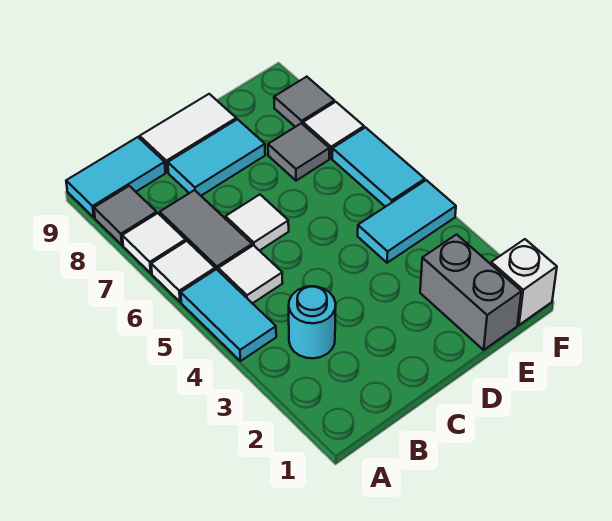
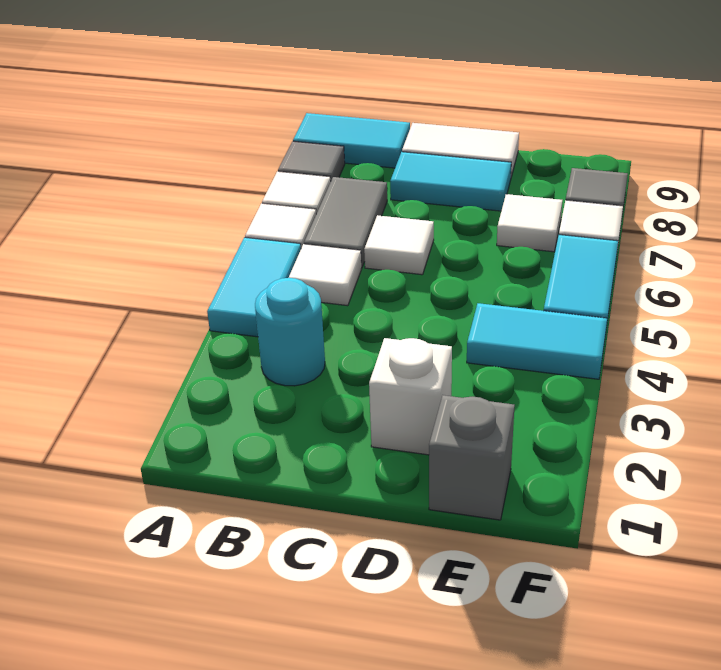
grey 1x2 brick [420,235,521,350] -> grey 1x1 brick [429,395,515,520]
grey 1x1 tile [268,123,329,181] -> white 1x1 tile [497,194,562,252]
white 1x1 brick [491,239,557,325] -> white 1x1 brick moved to [369,338,452,455]

